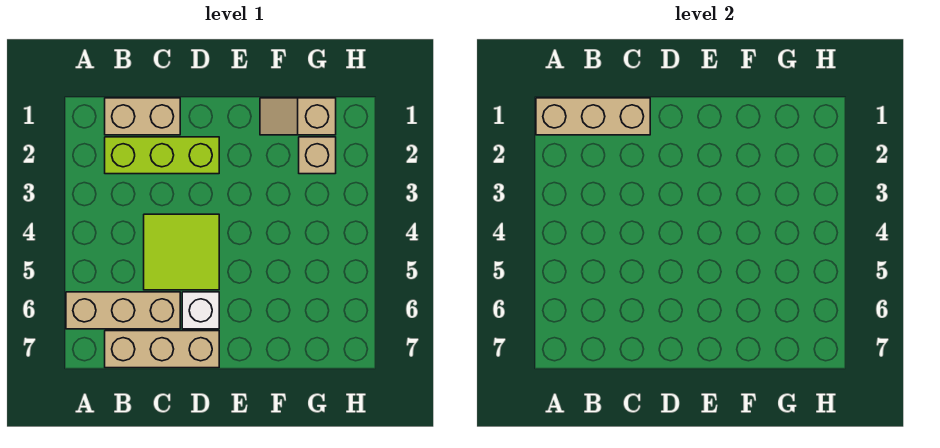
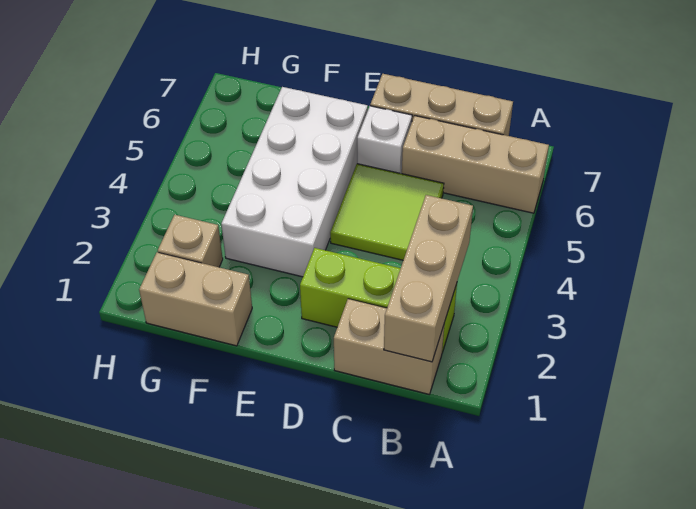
tan 1x3 brick [536,98,650,135] -> tan 1x3 brick turned to [384,195,473,362]
none -> white 2x4 brick [221,87,368,277]
tan 1x2 slope [260,98,336,135] -> tan 1x2 brick [139,252,252,346]

